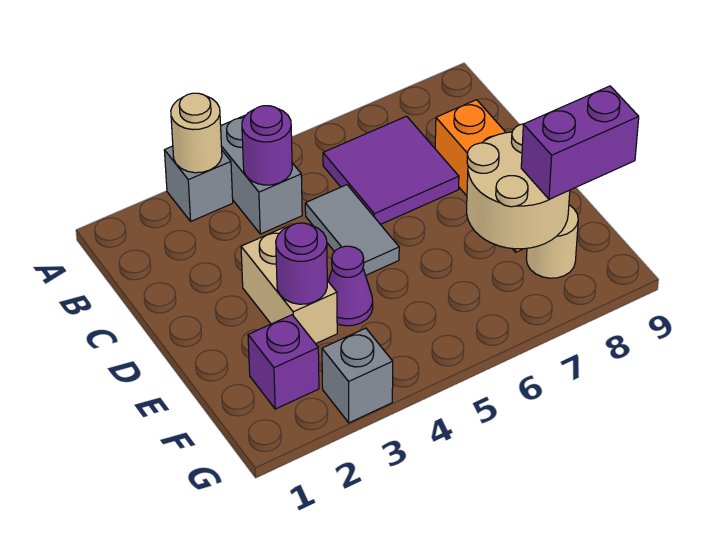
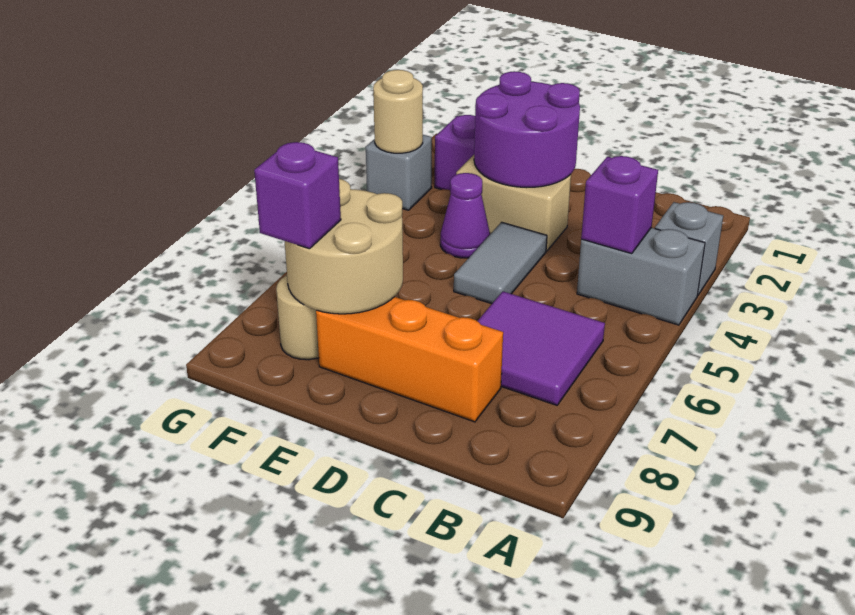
tan 1x1 round brick [171,93,222,173] -> tan 1x1 round brick moved to [373,70,423,153]
purple 1x1 round brick [242,106,292,185] -> purple 1x1 brick [581,156,658,254]
grey 1x2 tile [305,185,399,275] -> grey 1x2 tile turned to [454,222,547,304]
purple 1x1 round brick [276,223,327,304] -> purple 2x2 round brick [474,71,580,188]
purple 1x2 brick [521,86,639,199] -> purple 1x1 brick [254,142,341,249]

